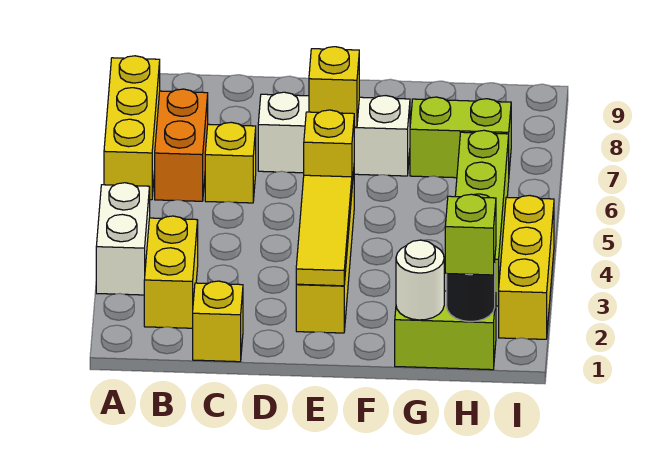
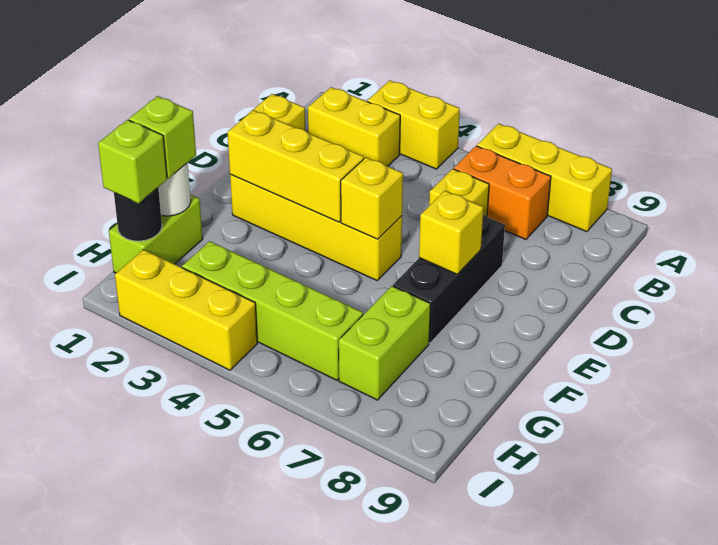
white 1x2 brick [96,183,150,295] -> yellow 1x2 brick [367,80,460,169]
white 1x3 brick [258,92,410,176] -> black 1x3 brick [393,214,505,343]
yellow 1x3 tile [296,175,352,286] -> yellow 1x3 brick [228,110,364,222]
none -> lime 1x1 brick [129,96,196,178]

